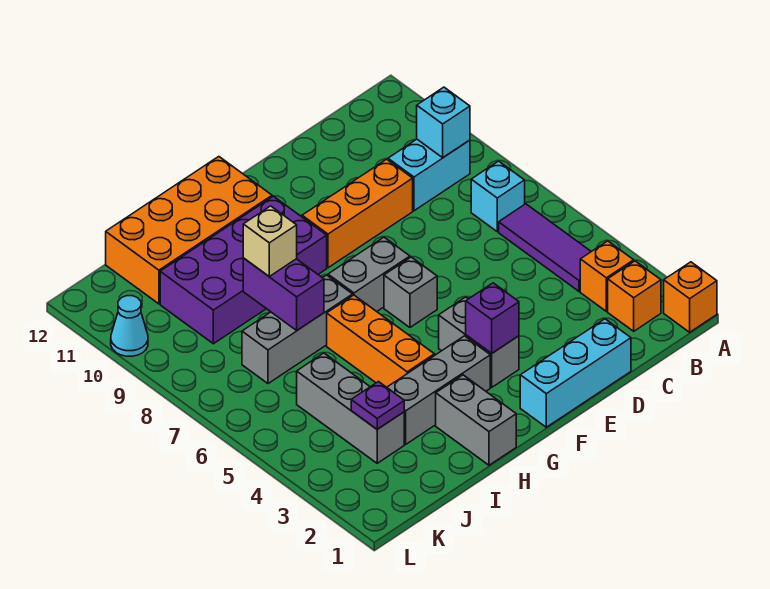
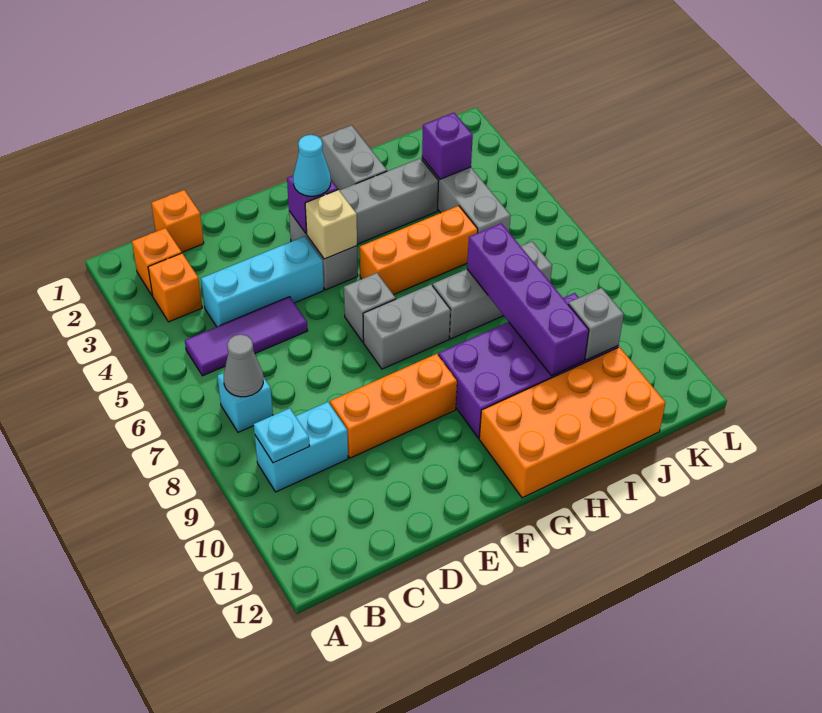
orange 1x1 brick [664,262,717,332] -> orange 1x1 brick moved to [151,190,204,252]
purple 1x3 tile [499,204,591,291] -> purple 1x3 tile turned to [185,297,308,376]
none -> grey 1x1 cone [224,334,263,397]
cyan 1x1 brick [417,87,470,158] -> cyan 1x1 plate [254,408,310,463]
cyan 1x3 brick [520,319,631,427] -> cyan 1x3 brick moved to [201,236,324,327]
orange 1x3 brick [327,295,434,387] -> orange 1x3 brick turned to [360,206,478,295]
purple 1x2 brick [243,258,324,330] -> purple 1x4 brick [467,223,589,376]
tan 1x1 brick [243,206,297,276] -> tan 1x1 brick moved to [305,190,357,259]
purple 1x1 plate [351,382,404,429] -> purple 1x1 brick [422,113,473,179]
none -> grey 1x1 brick [568,288,624,360]
cyan 1x1 cone [111,296,148,356] -> cyan 1x1 cone moved to [293,135,331,196]

